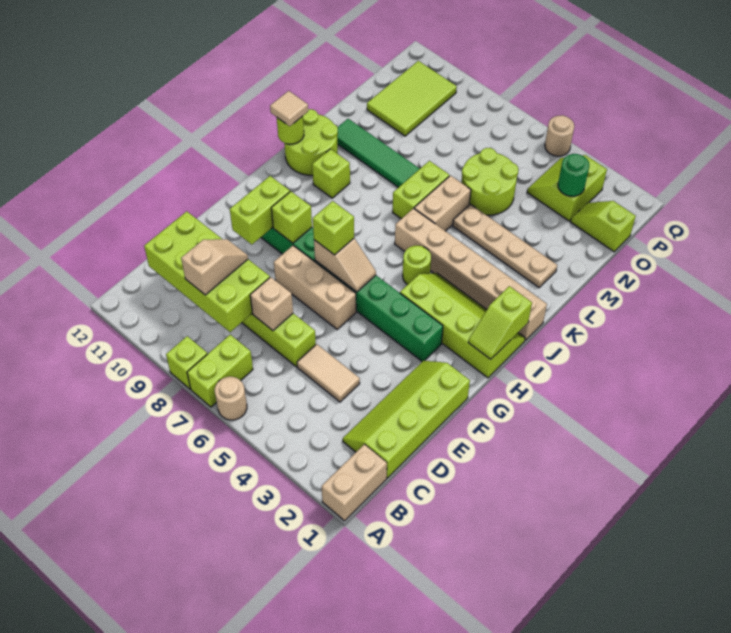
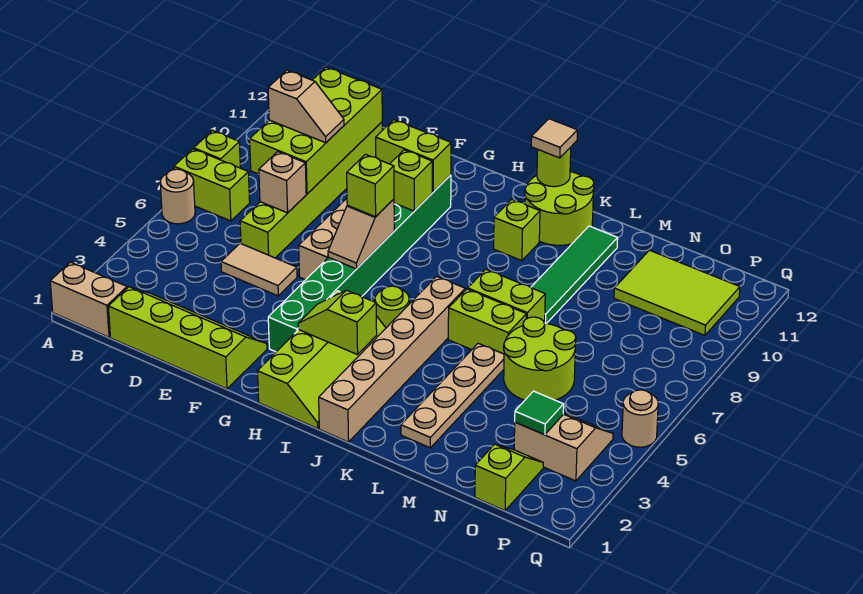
tan 1x2 tile [297,344,360,402] -> tan 1x2 tile turned to [221,243,297,296]
lime 1x2 slope [468,286,532,359] -> lime 1x2 slope moved to [298,290,377,355]
tan 1x2 brick [414,176,471,231] -> lime 1x2 brick [448,289,527,354]
lime 2x2 slope [527,155,607,221] -> tan 2x2 slope [514,412,613,481]
green 1x1 round brick [558,154,589,196] -> green 1x1 tile [515,391,564,435]

